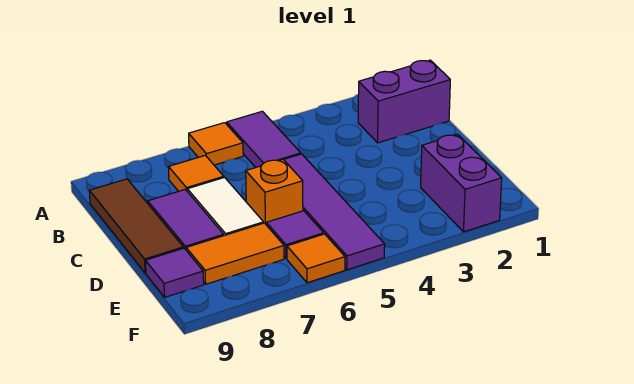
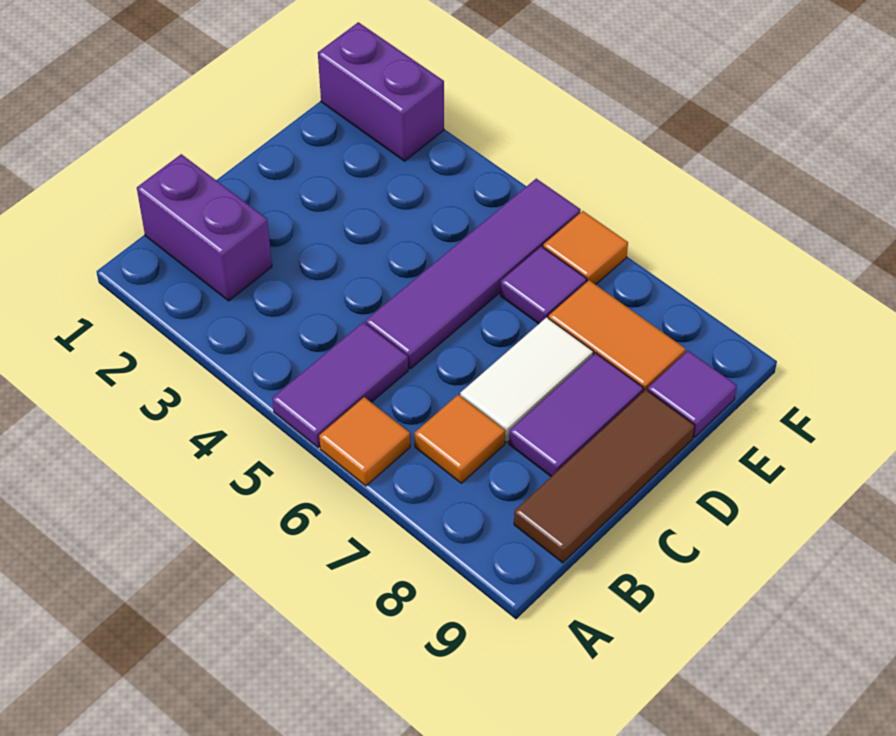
orange 1x1 brick [246,159,303,224] -> none
purple 1x2 brick [421,134,502,232] -> purple 1x2 brick turned to [318,22,444,161]

